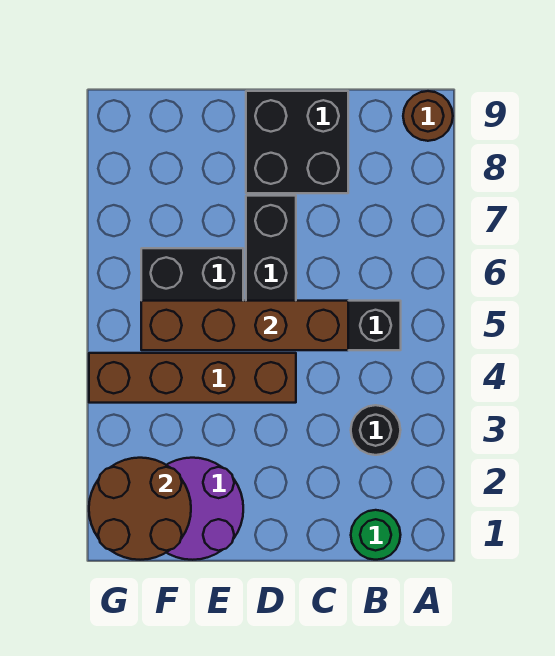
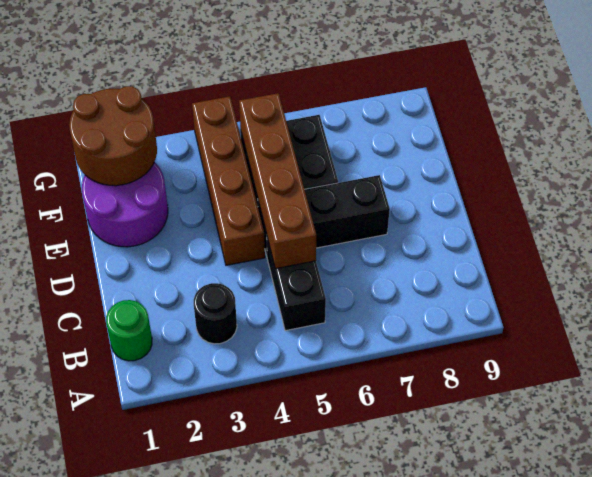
brown 1x1 round brick [403,91,453,141] -> none
black 2x2 brick [246,91,348,193] -> none

